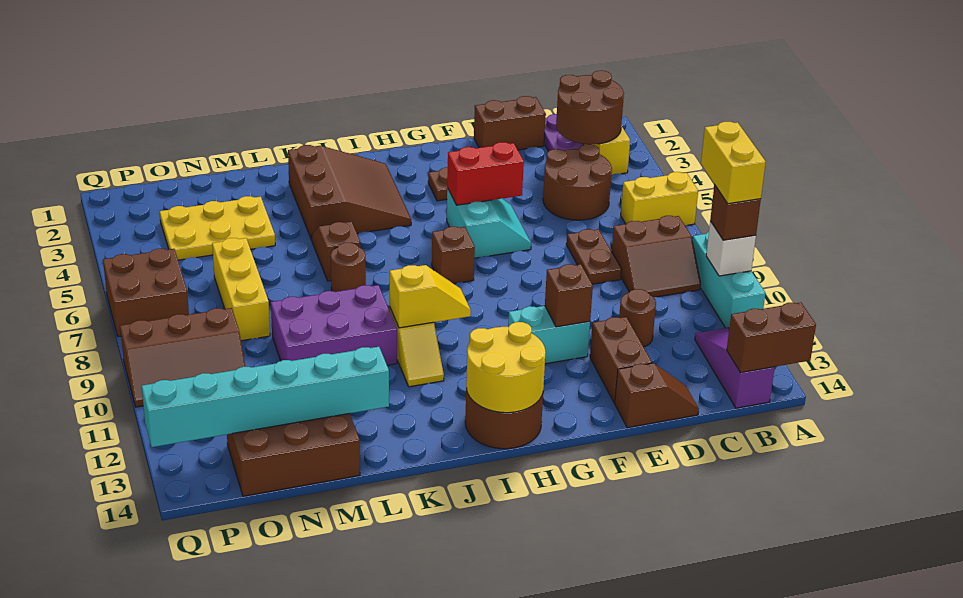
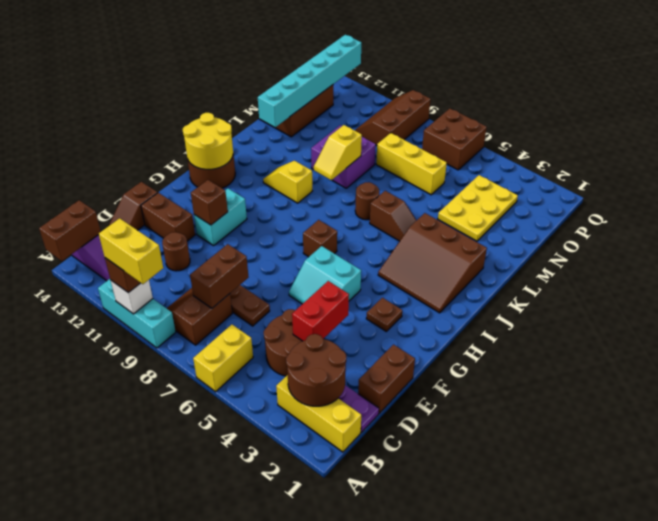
none -> brown 1x2 brick [190,244,249,308]
red 1x2 brick [447,142,524,205] -> red 1x2 brick moved to [292,281,349,341]
yellow 1x2 slope [390,265,471,328] -> yellow 1x2 slope moved to [314,125,362,180]
purple 2x3 brick [271,285,397,365] -> purple 2x2 brick [311,125,376,188]

